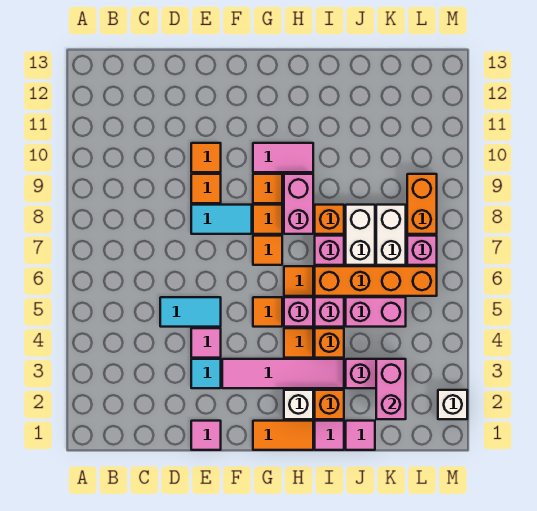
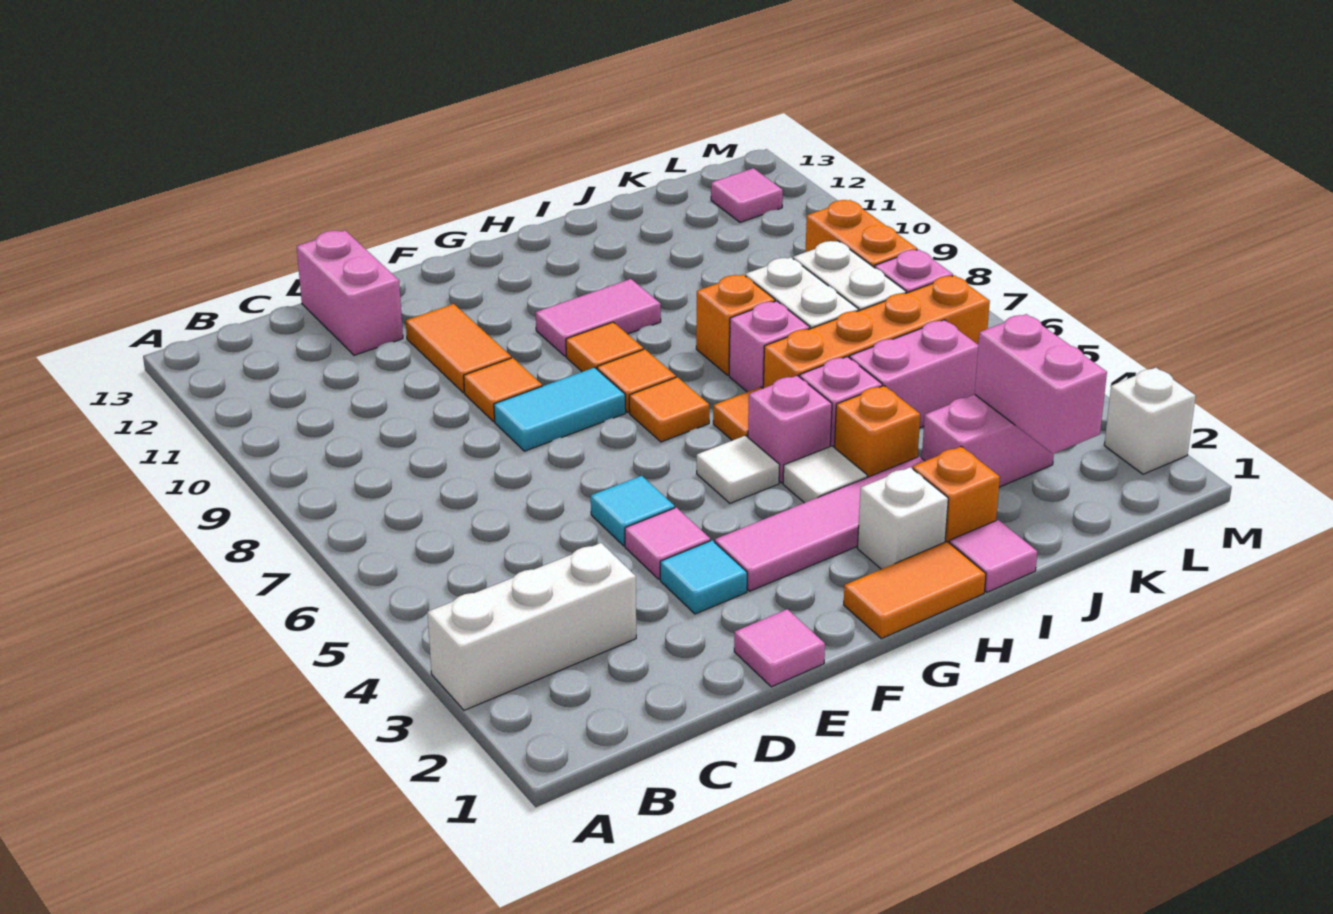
none -> white 1x3 brick [427,543,636,710]
cyan 1x2 tile [160,297,221,327] -> cyan 1x1 tile [591,476,675,546]
orange 1x1 tile [191,143,221,172] -> orange 1x2 tile [406,304,511,393]
orange 1x1 tile [253,297,282,327] -> white 1x1 tile [697,436,780,503]
orange 1x1 tile [284,328,313,358] -> white 1x1 tile [783,446,867,503]
pink 1x2 brick [284,174,313,234] -> pink 1x2 brick moved to [297,231,403,355]
pink 1x1 tile [346,421,375,450] -> pink 1x1 tile moved to [711,168,783,222]

